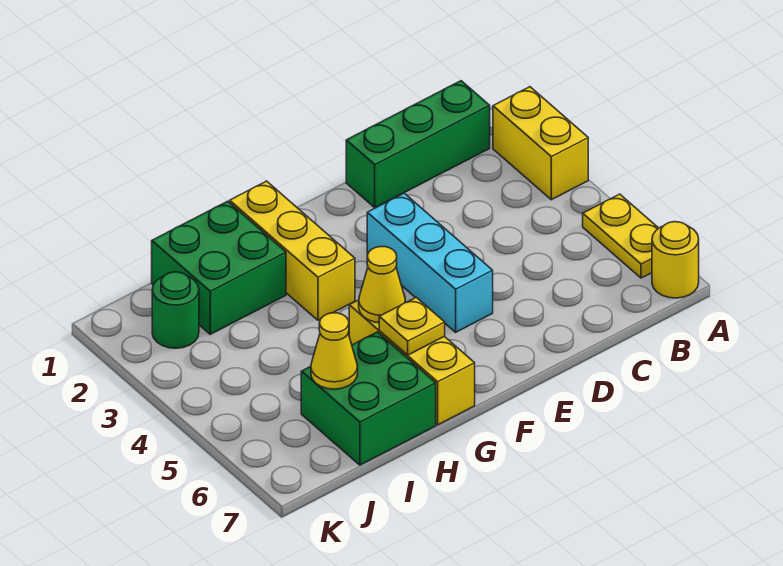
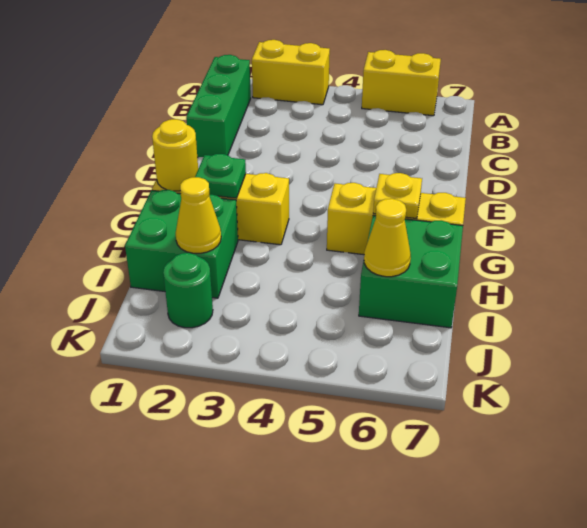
yellow 1x2 plate [583,194,659,278] -> yellow 1x2 brick [362,50,441,116]
yellow 1x1 round brick [652,222,699,298] -> yellow 1x1 round brick moved to [152,119,198,191]
cyan 1x3 brick [367,193,493,332] -> none
none -> green 1x1 plate [195,154,246,198]
yellow 1x1 cone [359,247,405,323] -> yellow 1x1 cone moved to [176,177,221,253]

